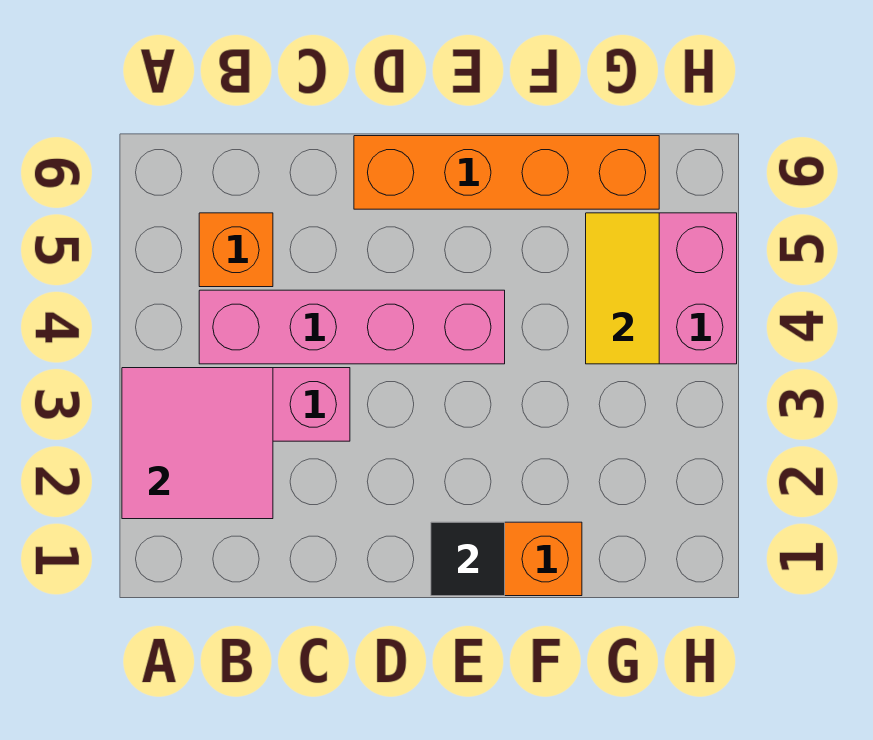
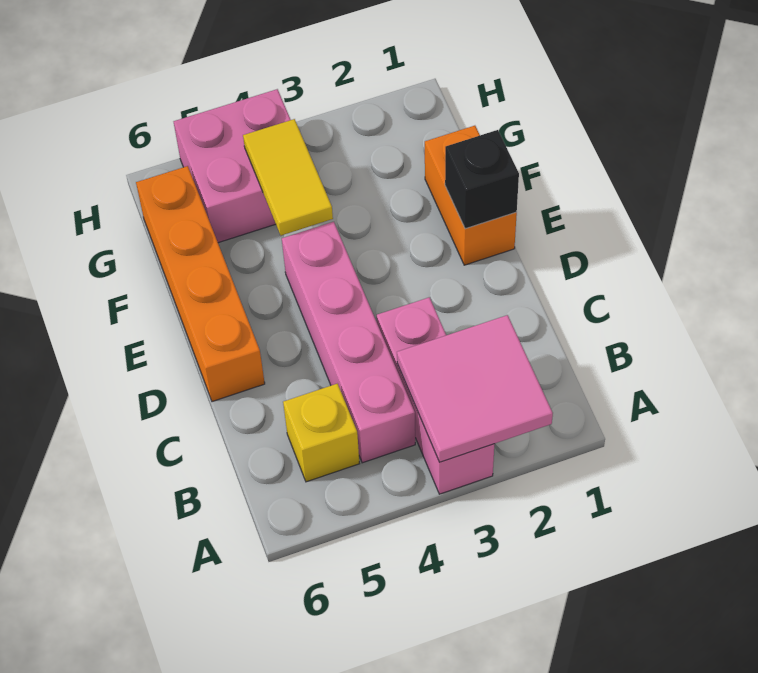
orange 1x1 brick [199,213,273,287] -> yellow 1x1 brick [283,384,359,482]
black 1x1 tile [431,522,505,596] -> black 1x1 brick [445,130,519,229]
yellow 1x2 tile [586,213,659,364] -> yellow 1x2 tile turned to [243,119,333,235]

